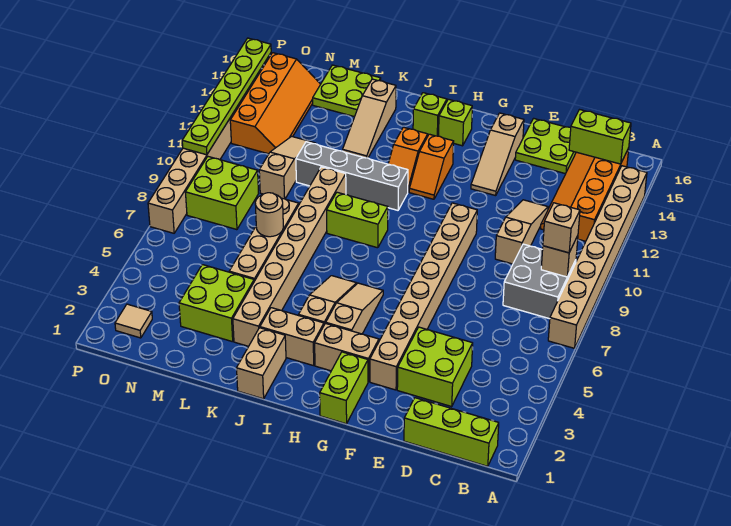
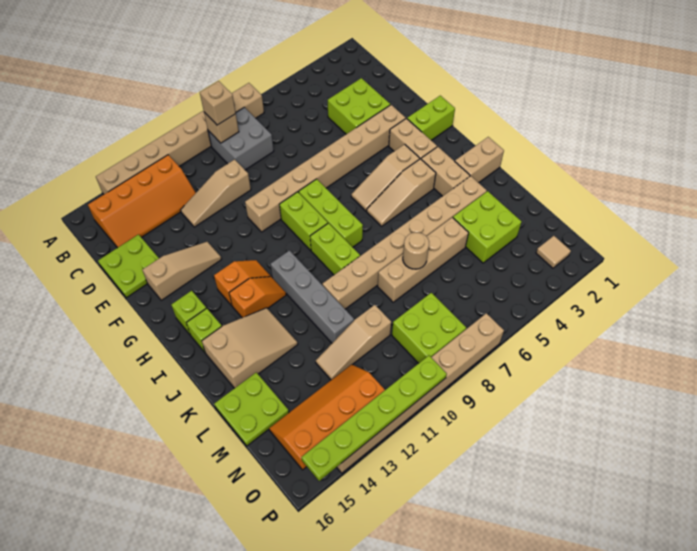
lime 1x3 brick [404,398,499,466] -> lime 1x3 brick moved to [299,179,363,247]
lime 1x2 brick [569,110,631,164] -> lime 1x2 brick moved to [279,192,328,250]
tan 1x3 slope [343,79,396,158] -> tan 2x3 slope [202,308,298,388]

